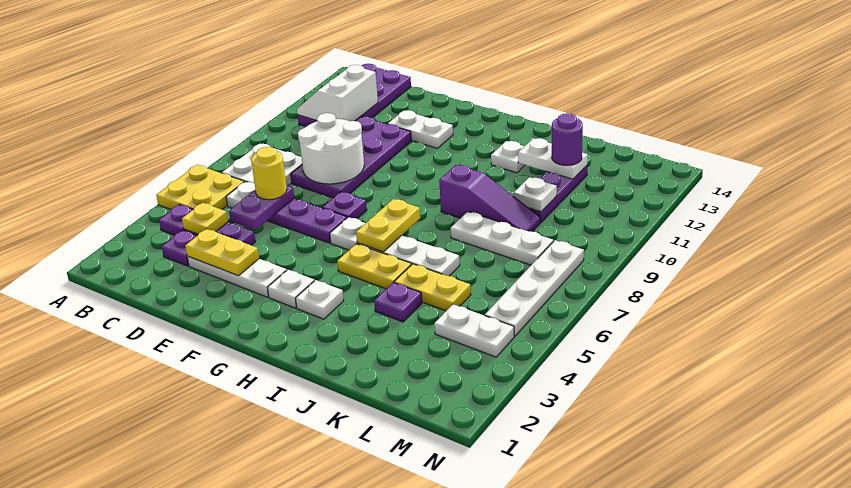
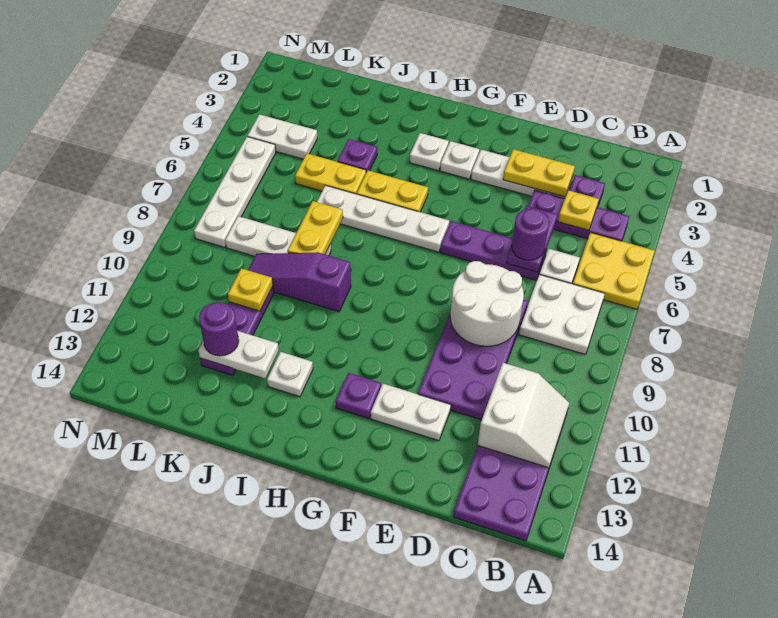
yellow 1x1 round brick [251,147,287,200] -> purple 1x1 round brick [512,208,549,260]
purple 1x1 plate [323,192,367,219] -> purple 1x1 plate moved to [336,373,381,418]
yellow 1x2 plate [356,199,420,252] -> yellow 1x2 plate moved to [288,201,343,254]
white 1x1 plate [514,177,557,212] -> yellow 1x1 plate [228,268,273,311]

